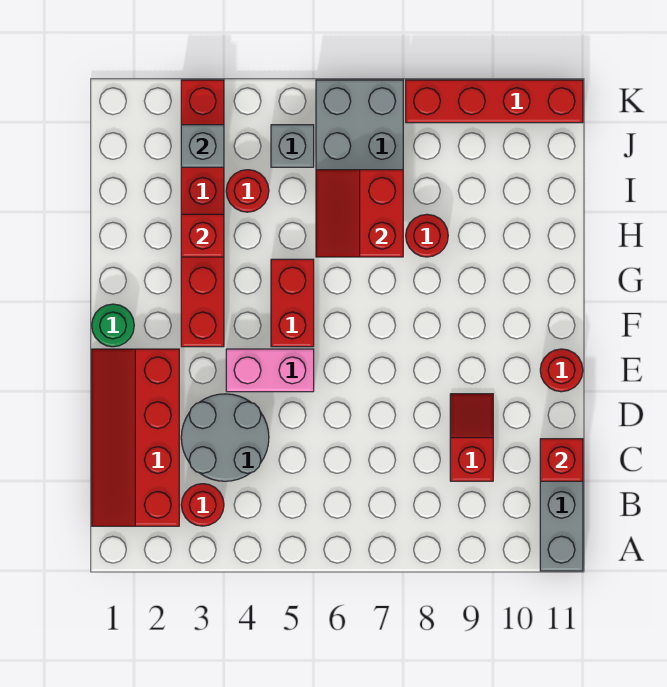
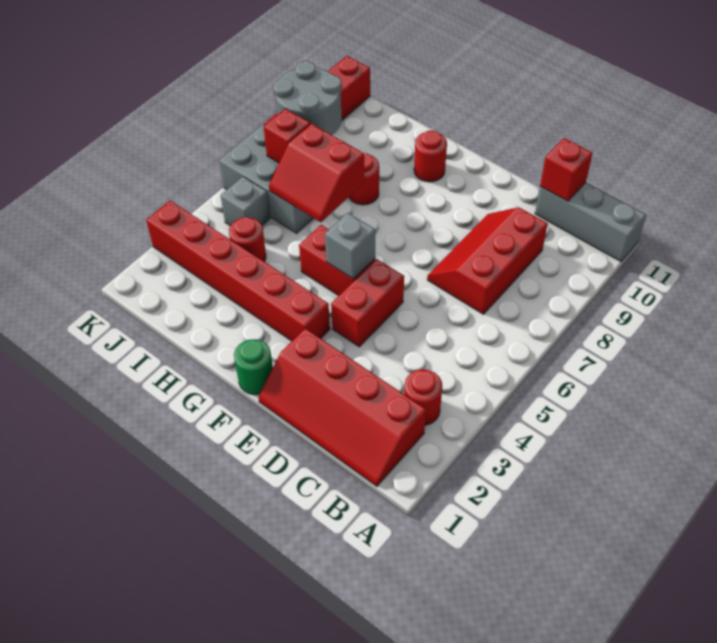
grey 2x2 round brick [181,394,269,481] -> grey 2x2 round brick moved to [273,61,342,135]
red 1x2 slope [450,394,493,481] -> red 2x3 slope [427,207,548,314]
pink 1x2 brick [226,349,314,392] -> red 1x2 brick [331,259,404,347]
red 1x1 round brick [540,349,583,392] -> red 1x1 round brick moved to [414,131,447,182]
red 1x1 brick [181,214,224,257] -> red 1x1 brick moved to [264,109,310,163]
grey 1x1 brick [181,125,224,167] -> grey 1x1 brick moved to [325,213,375,279]

